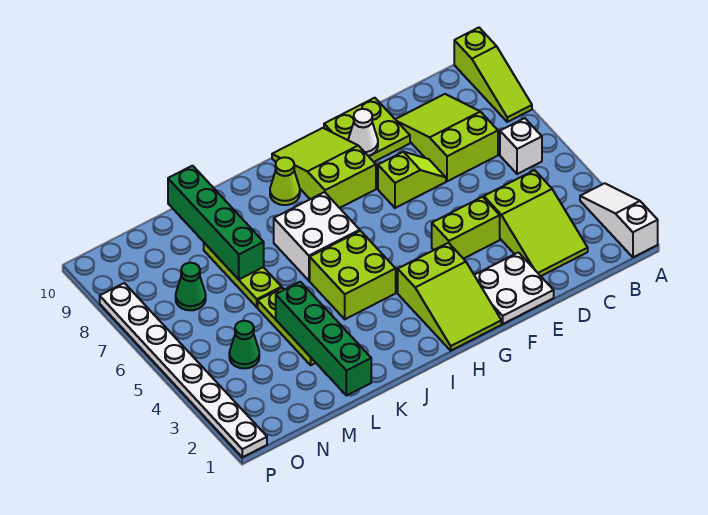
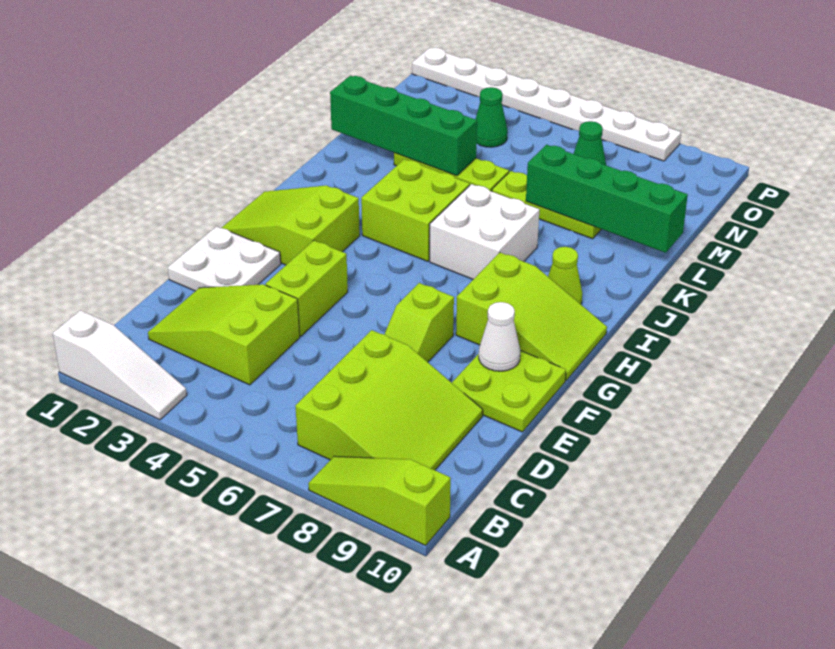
white 1x1 brick [500,118,542,174] -> none
lime 2x3 slope [395,94,498,181] -> lime 3x3 slope [295,330,483,470]

